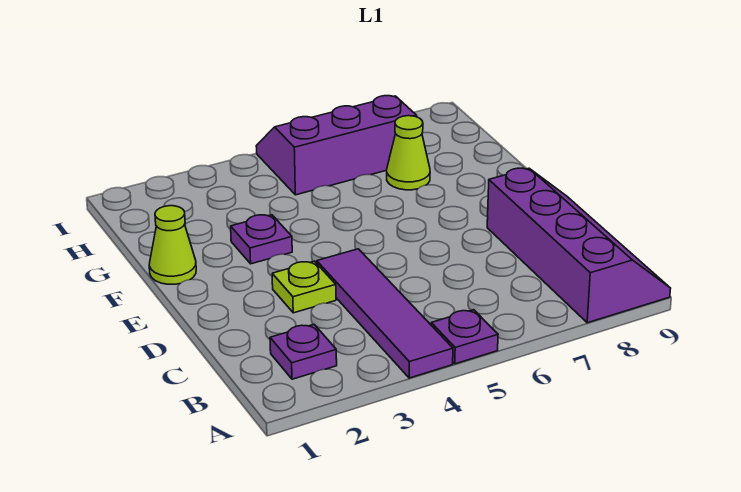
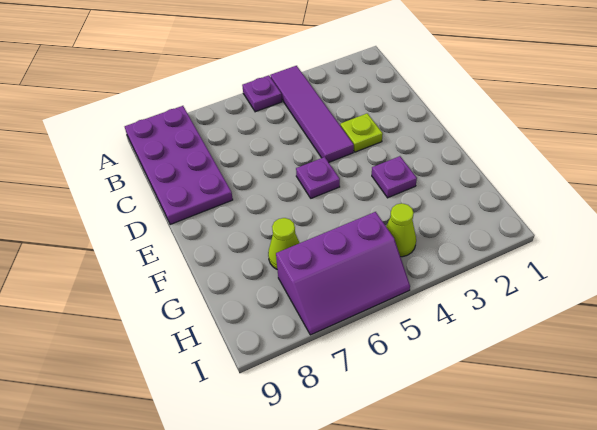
purple 2x4 slope [487,168,671,323] -> purple 2x4 plate [125,106,233,225]
purple 1x1 plate [270,324,337,379] -> purple 1x1 plate moved to [296,157,340,198]
lime 1x1 cone [149,206,196,284] -> lime 1x1 cone moved to [386,203,416,257]

